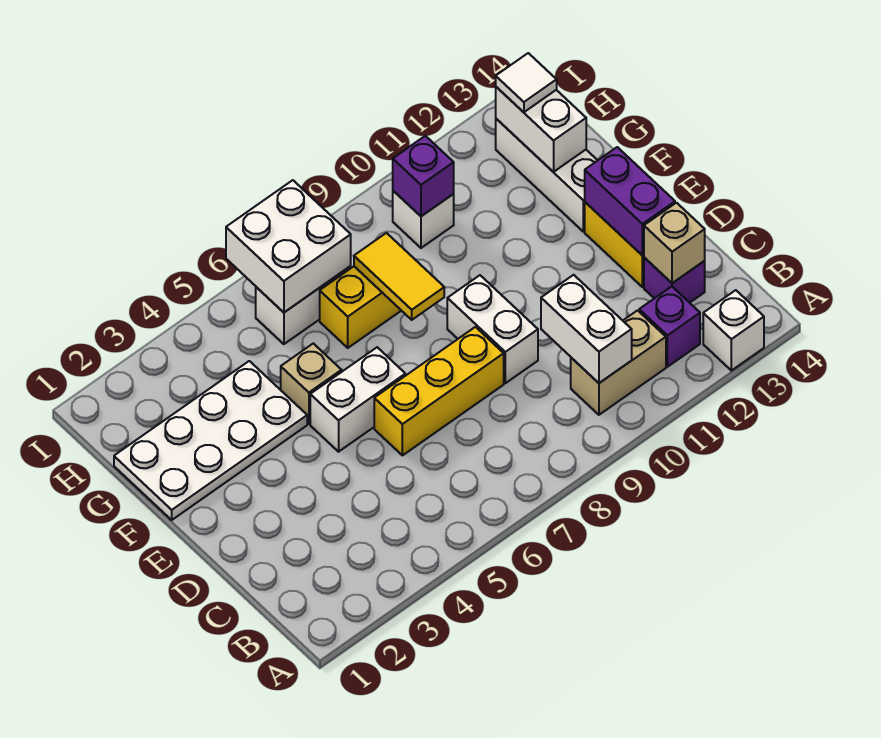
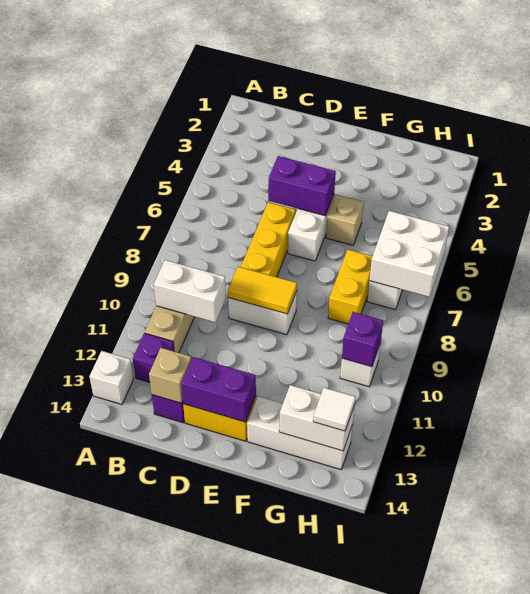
none -> purple 1x2 brick [268,156,336,216]
white 2x4 plate [114,361,307,520] -> none
yellow 1x2 tile [354,233,444,320] -> yellow 1x2 tile moved to [228,267,297,314]

